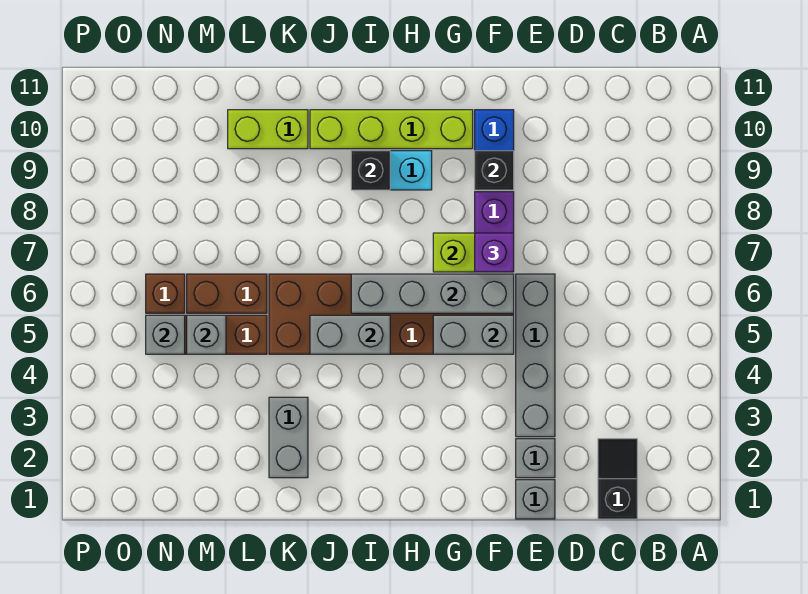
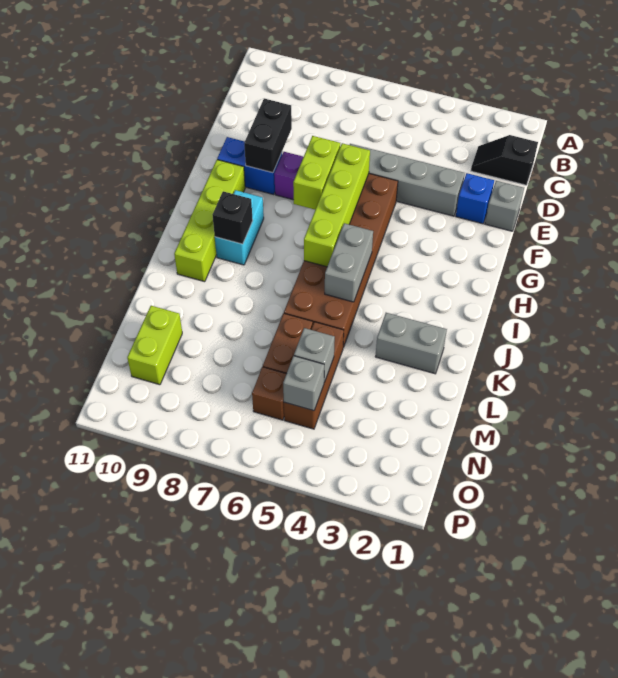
grey 1x1 brick [516,439,555,478] -> blue 1x1 brick [456,173,494,224]
grey 1x2 brick [433,315,514,354] -> none
grey 1x4 brick [351,274,514,313] -> lime 1x4 brick [304,143,370,267]
purple 1x1 brick [475,233,514,272] -> none
black 1x1 brick [475,151,514,190] -> black 1x2 brick [244,99,292,173]
lime 1x2 brick [228,110,308,149] -> lime 1x2 brick moved to [127,306,182,385]

